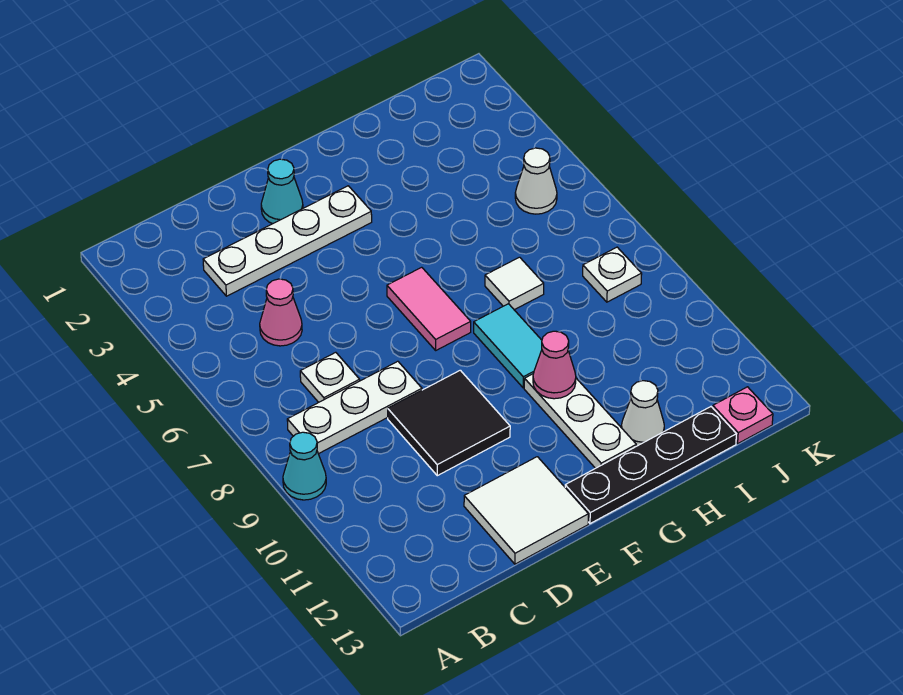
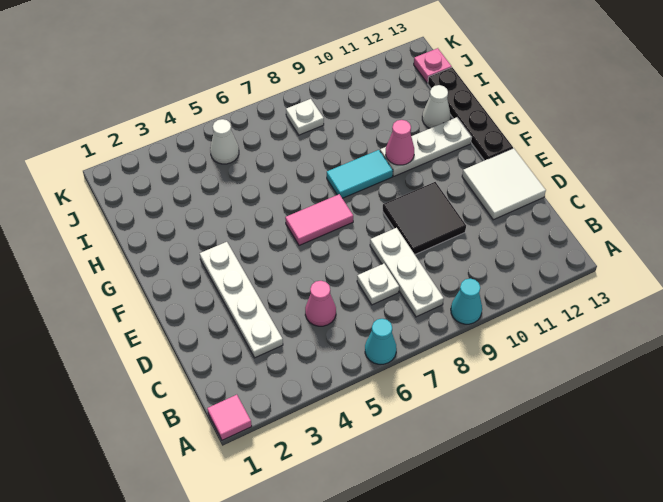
none -> pink 1x1 tile [207,395,252,440]
cyan 1x1 cone [261,159,303,224] -> cyan 1x1 cone moved to [365,319,397,364]
white 1x1 tile [485,257,544,310] -> none

